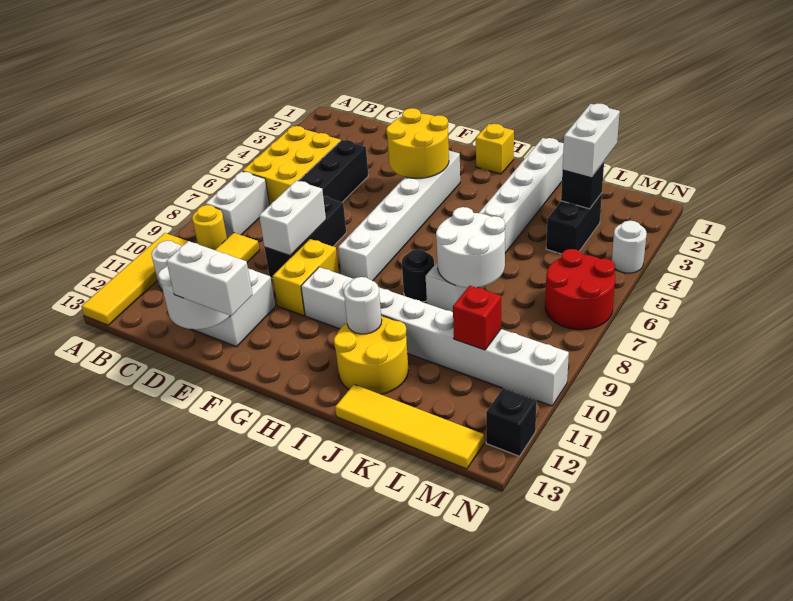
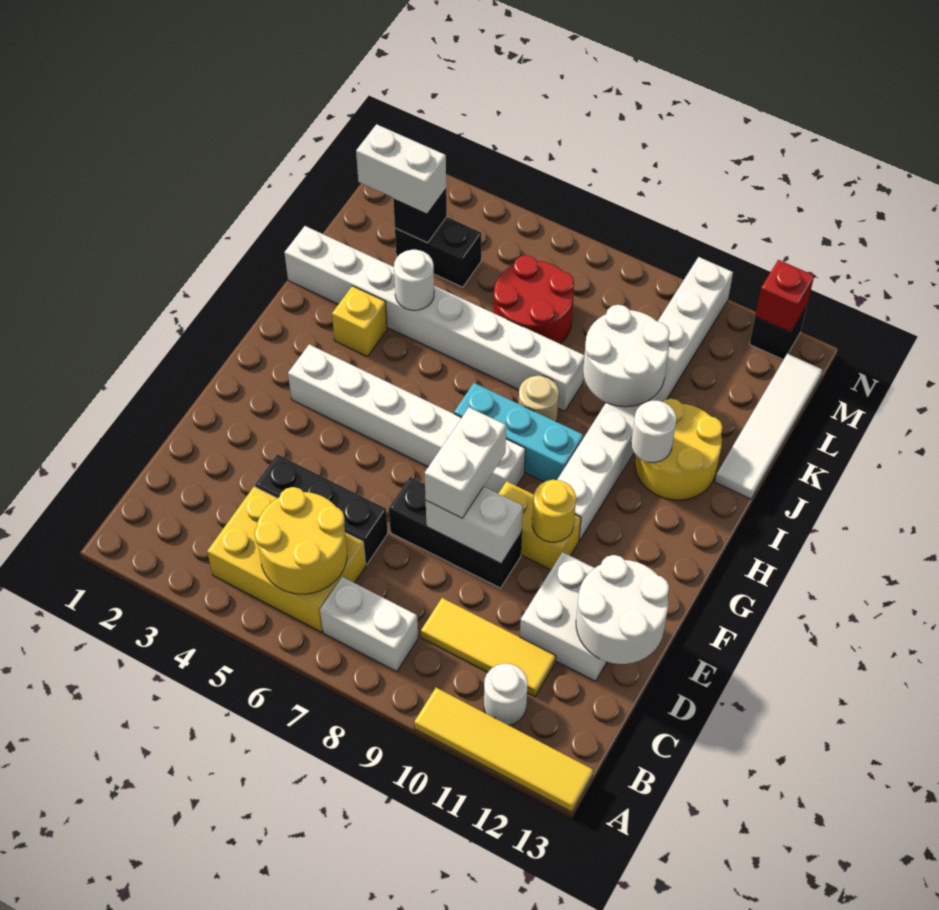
yellow 1x1 round brick [192,205,227,250] -> yellow 1x1 round brick moved to [532,480,576,542]
white 1x2 brick [166,241,253,316] -> white 1x2 brick moved to [425,407,506,518]
yellow 2x2 round brick [386,108,449,178] -> yellow 2x2 round brick moved to [255,487,347,594]
yellow 1x1 brick [476,124,514,174] -> yellow 1x1 brick moved to [332,286,387,356]
none -> cyan 1x3 brick [454,383,583,482]
black 1x1 round brick [402,249,434,302] -> tan 1x1 round brick [519,376,559,422]
white 2x2 round brick [436,207,505,287] -> white 2x2 round brick moved to [583,305,670,407]
yellow 1x4 tile [335,384,484,469] -> white 1x4 tile [715,354,822,499]
red 1x1 brick [453,285,501,350] -> red 1x1 brick moved to [755,260,814,332]
red 2x2 round brick [545,249,615,330] -> red 2x2 round brick moved to [494,255,574,344]
white 1x1 round brick [612,221,647,273] -> white 1x1 round brick moved to [394,250,434,310]

